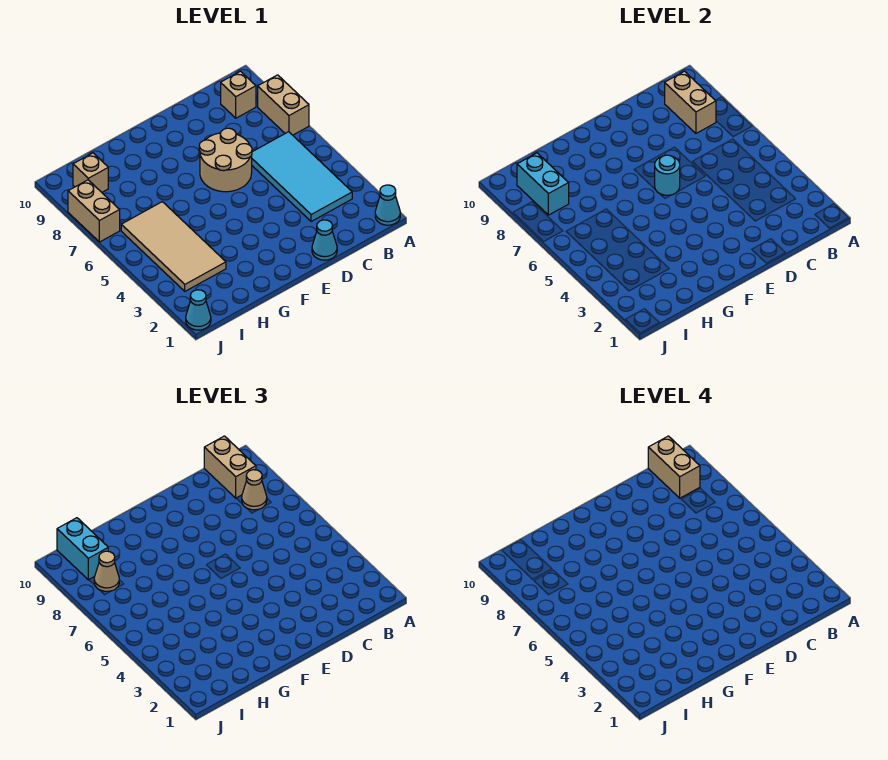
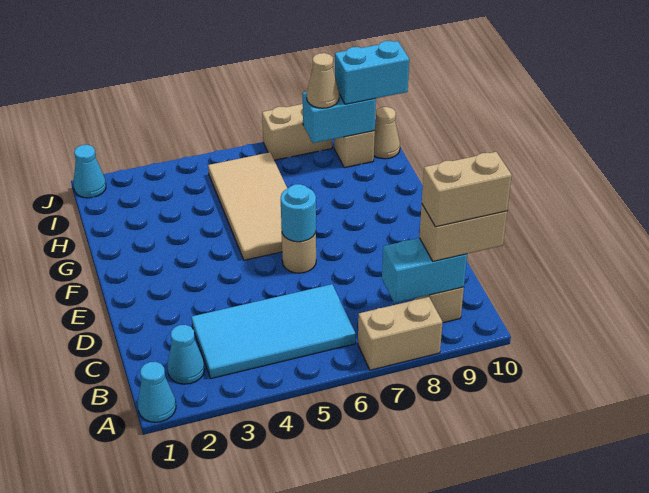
tan 1x2 brick [665,71,716,133] -> cyan 1x2 brick [382,238,467,303]
tan 1x1 cone [242,470,267,510] -> tan 1x1 cone moved to [374,107,400,159]
cyan 1x1 cone [312,220,337,260] -> cyan 1x1 cone moved to [167,325,205,384]
tan 2x2 round brick [199,128,252,192] -> tan 1x1 round brick [282,232,316,273]
tan 2x4 tile [121,202,226,291] -> tan 2x4 tile turned to [208,152,287,260]

